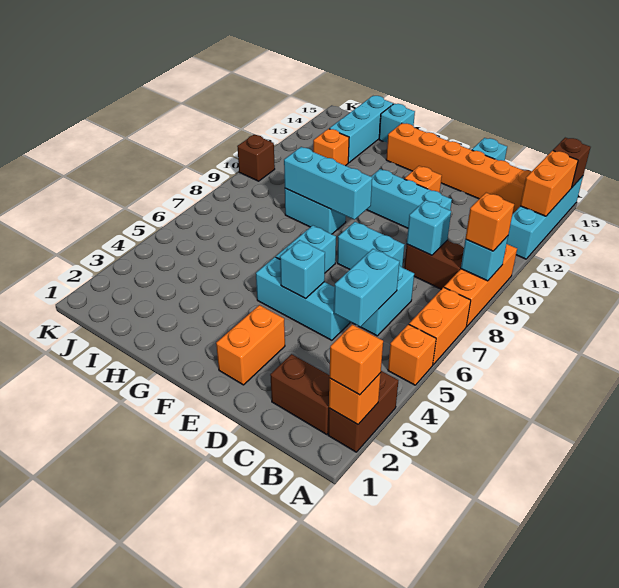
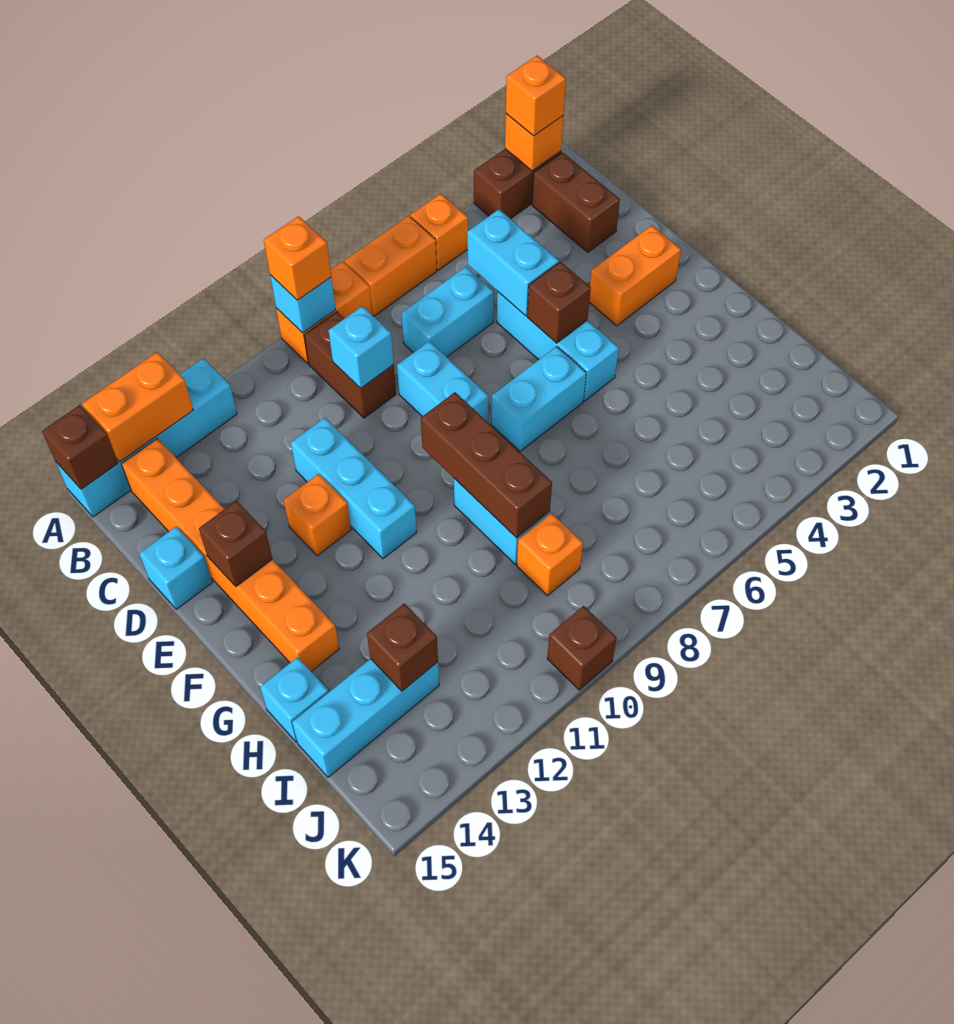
orange 1x3 brick [444,244,517,327] -> orange 1x2 brick [276,262,372,363]
cyan 1x2 brick [334,249,400,327] -> cyan 1x2 brick turned to [467,209,559,316]
cyan 1x1 brick [280,240,325,298] -> brown 1x1 brick [527,262,591,343]
none -> brown 1x1 brick [199,501,272,586]
cyan 1x3 brick [284,147,372,220] -> brown 1x3 brick [421,392,552,538]
orange 1x1 brick [313,129,349,166] -> orange 1x1 brick moved to [517,513,583,596]
none -> brown 1x1 brick [367,603,438,691]

